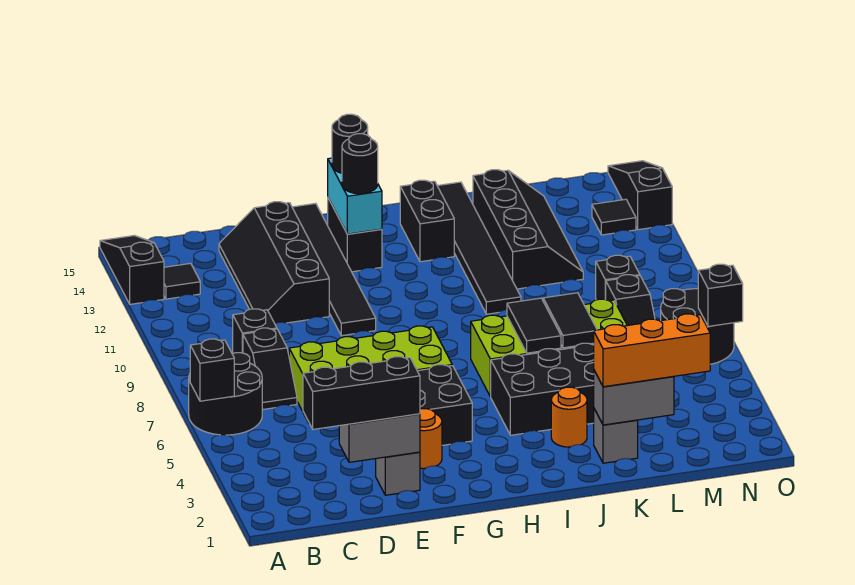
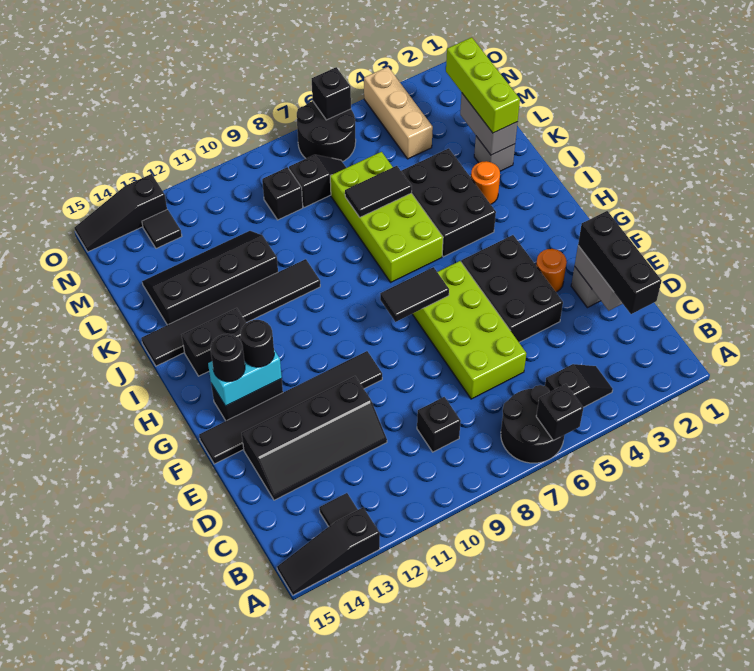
black 1x2 slope [243,328,297,410] -> black 1x2 slope moved to [545,364,613,407]
black 1x2 tile [507,298,561,353] -> black 1x2 tile moved to [380,267,449,322]
orange 1x3 brick [593,314,710,387] -> lime 1x3 brick [446,37,520,133]
none -> tan 1x3 brick [364,67,433,159]

